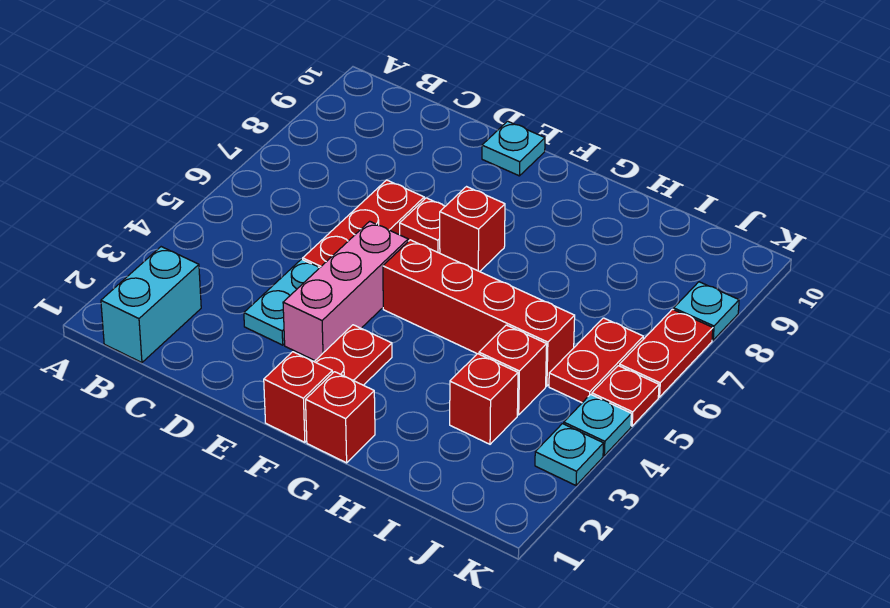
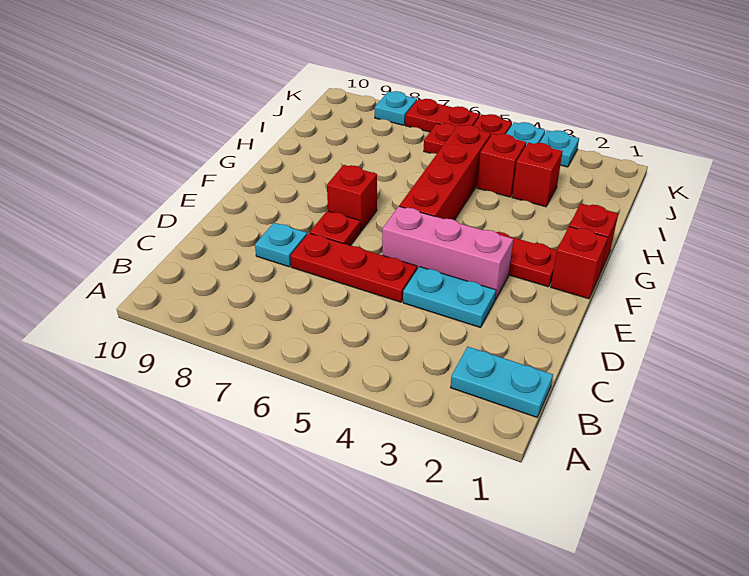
cyan 1x2 brick [101,247,201,363] -> cyan 1x2 plate [451,347,553,417]
cyan 1x1 plate [482,121,545,176] -> cyan 1x1 plate moved to [255,223,307,267]

